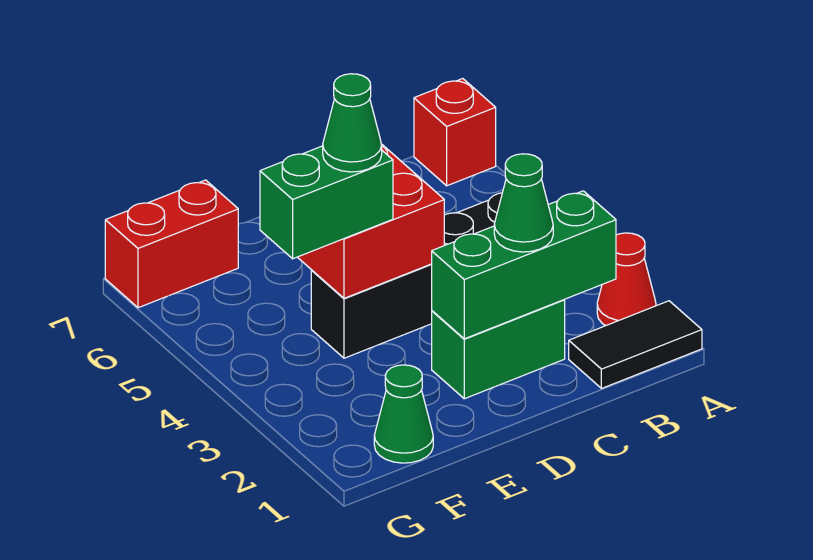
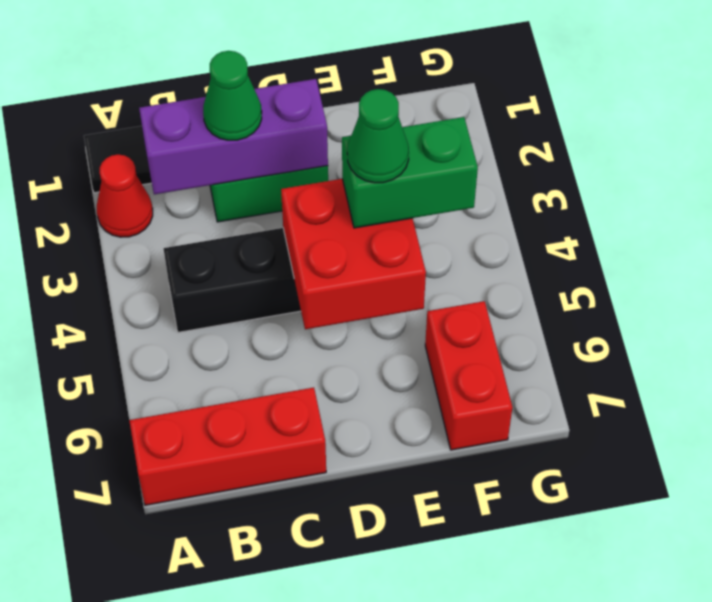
red 1x1 brick [414,79,496,186] -> red 1x3 brick [129,388,326,505]
green 1x3 brick [432,191,616,339] -> purple 1x3 brick [139,79,328,194]
green 1x1 cone [374,365,433,463] -> none
red 1x2 brick [105,180,238,308] -> red 1x2 brick turned to [425,301,512,450]

